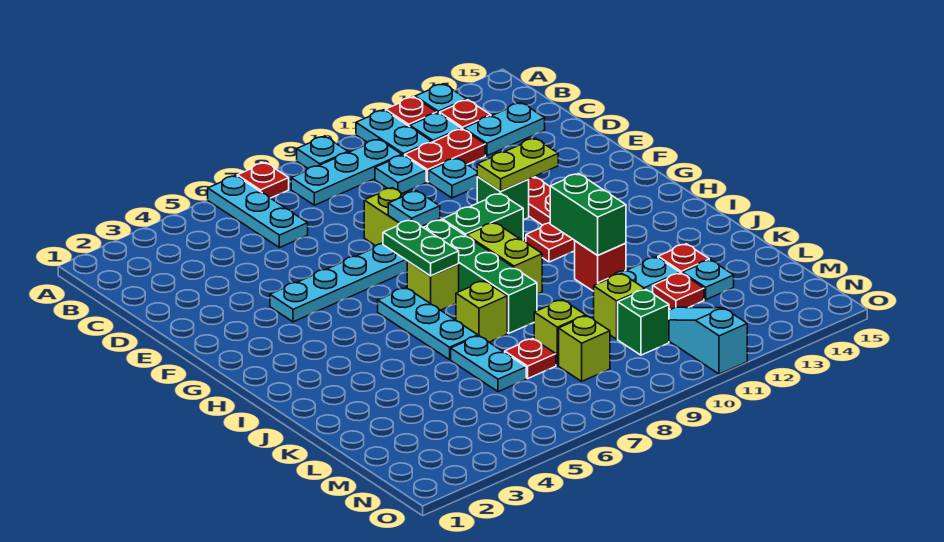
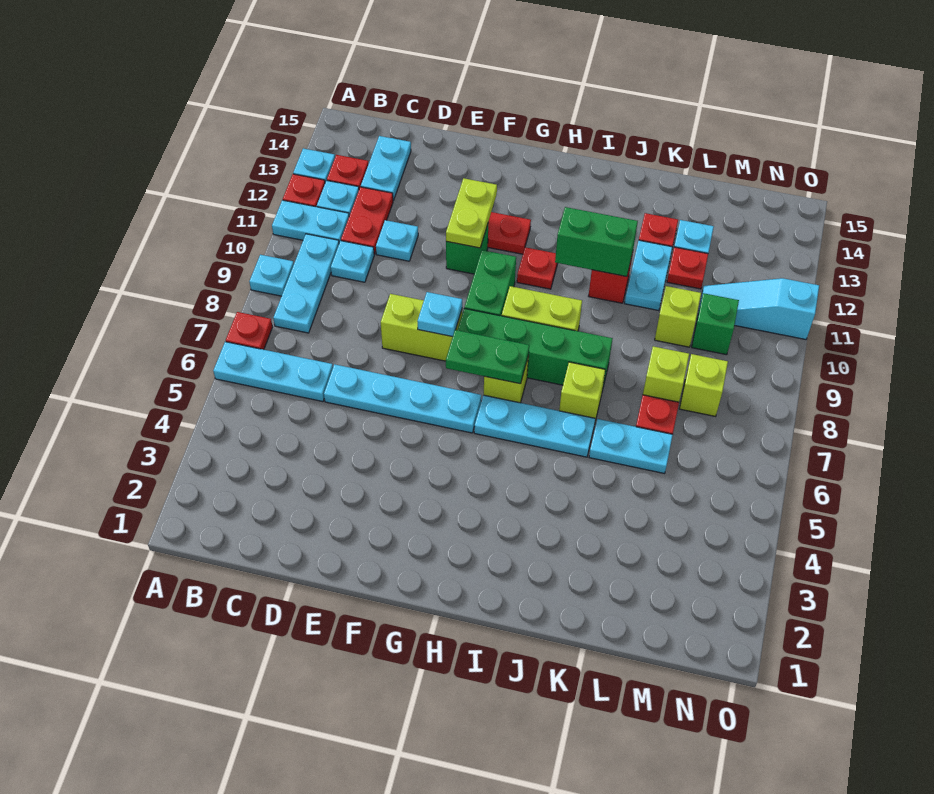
cyan 1x4 plate [270,243,407,322] -> cyan 1x4 plate turned to [324,364,481,433]

